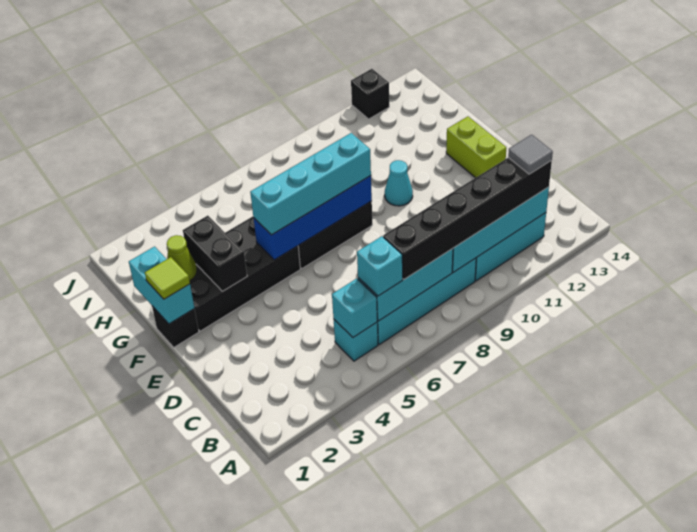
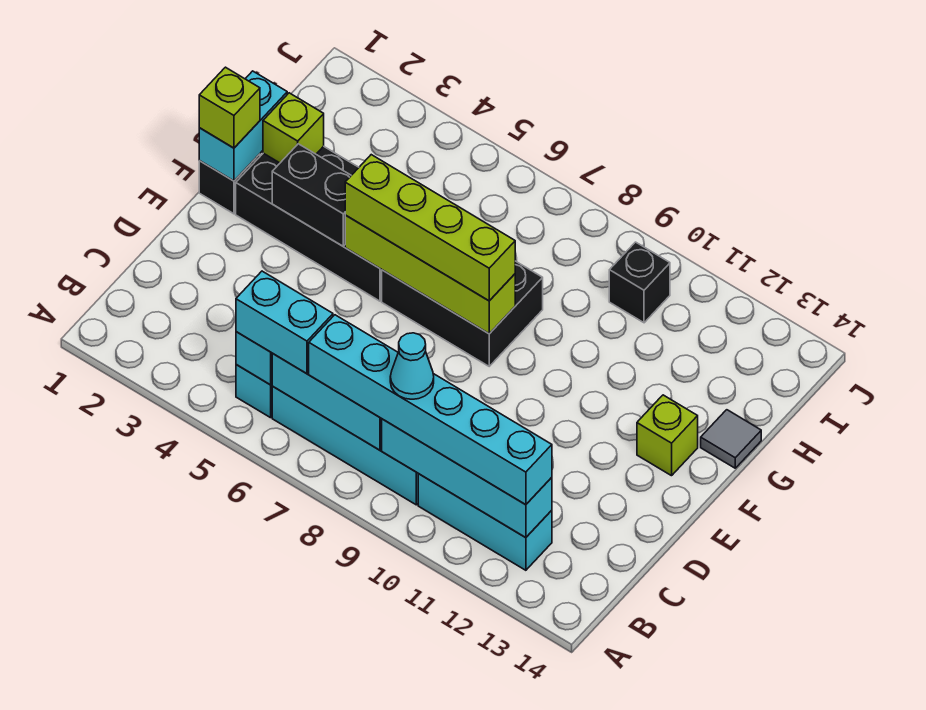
cyan 1x1 brick [357,236,403,296] -> cyan 1x2 brick [236,271,333,374]
black 1x6 brick [383,158,552,279] -> cyan 1x6 brick [309,315,552,505]
grey 1x1 tile [508,135,553,174] -> grey 1x1 tile moved to [701,410,761,468]
lime 1x2 brick [446,117,506,178] -> lime 1x1 brick [637,395,698,476]
lime 1x1 tile [145,257,190,299] -> lime 1x1 brick [199,67,260,148]
black 1x2 brick [183,216,247,291] -> black 1x2 brick turned to [272,144,351,246]
blue 1x4 brick [254,176,372,260] -> lime 1x4 brick [345,215,515,334]
cyan 1x4 brick [250,133,371,235] -> lime 1x4 brick [345,155,515,301]
cyan 1x1 cone [385,160,413,206] -> cyan 1x1 cone moved to [390,333,434,399]
lime 1x1 cone [167,235,197,281] -> lime 1x1 brick [263,93,324,163]
black 1x1 brick [351,69,389,119] -> black 1x1 brick moved to [609,242,670,323]

